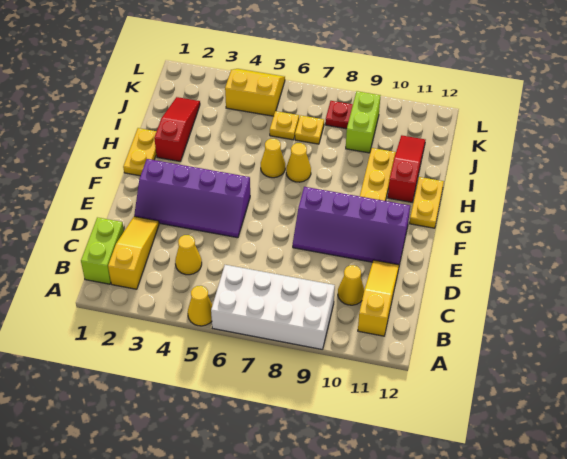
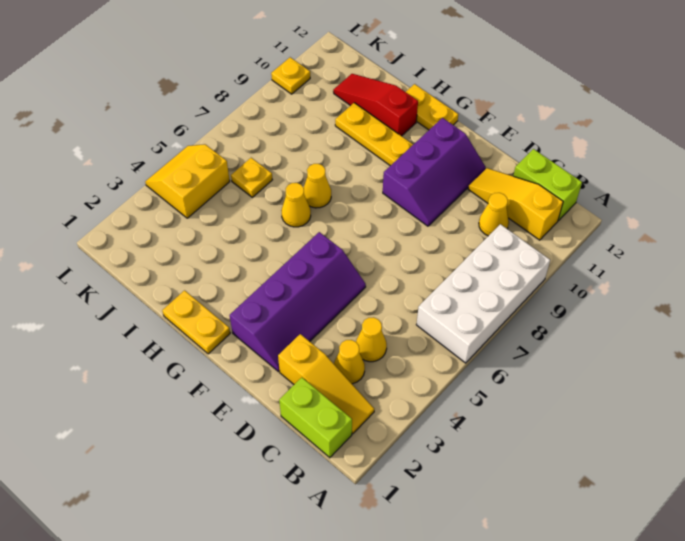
yellow 1x1 cone [188,286,213,326] -> yellow 1x1 cone moved to [334,340,365,384]
yellow 1x3 slope [108,216,159,289] -> yellow 1x3 slope turned to [278,334,374,434]
purple 2x4 slope [293,187,410,265] -> purple 2x3 slope [383,118,486,226]
red 1x3 slope [154,97,200,161] -> none
yellow 1x1 plate [295,115,324,144] -> yellow 1x1 plate moved to [271,57,310,94]
lime 1x2 brick [346,91,381,153] -> lime 1x2 brick moved to [513,149,582,221]
red 1x1 plate [325,101,353,129] -> none

